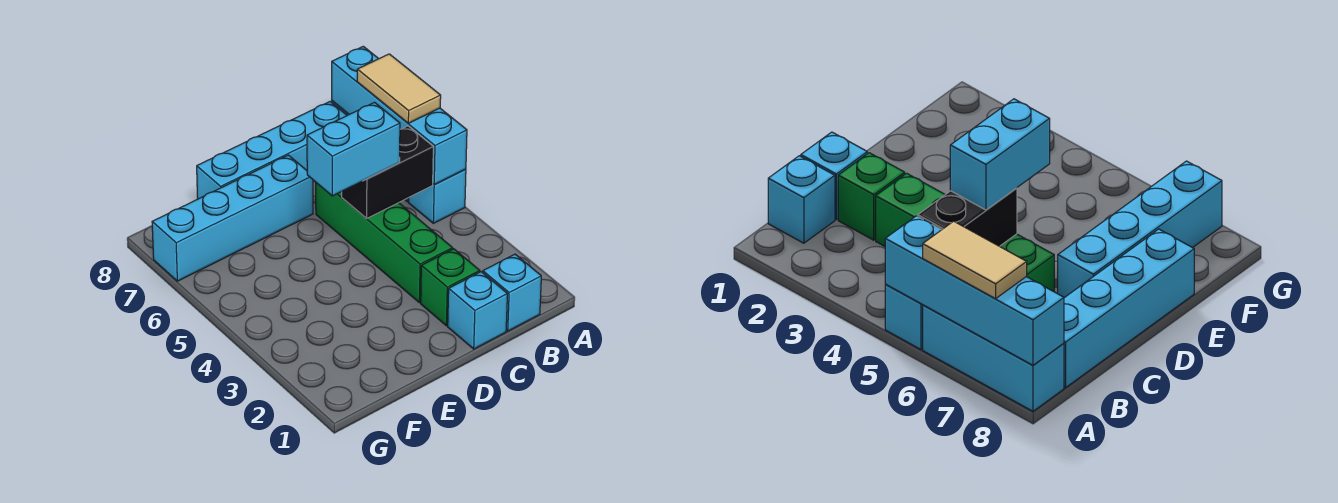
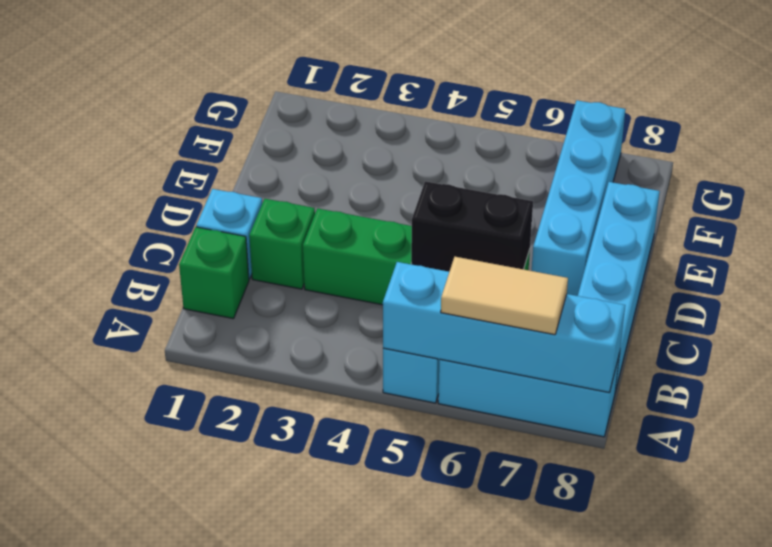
cyan 1x1 brick [483,254,541,331] -> green 1x1 brick [179,227,249,319]
black 1x2 brick [342,126,433,219] -> black 1x2 brick turned to [411,181,533,272]
cyan 1x2 brick [307,102,400,196] -> none

